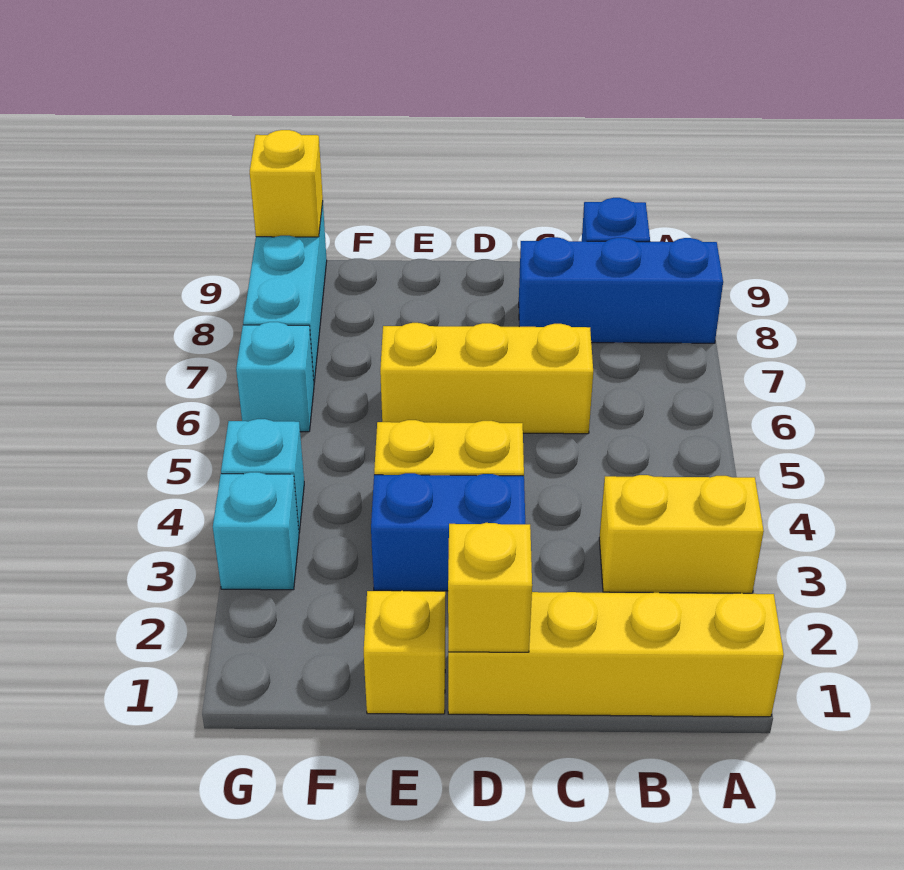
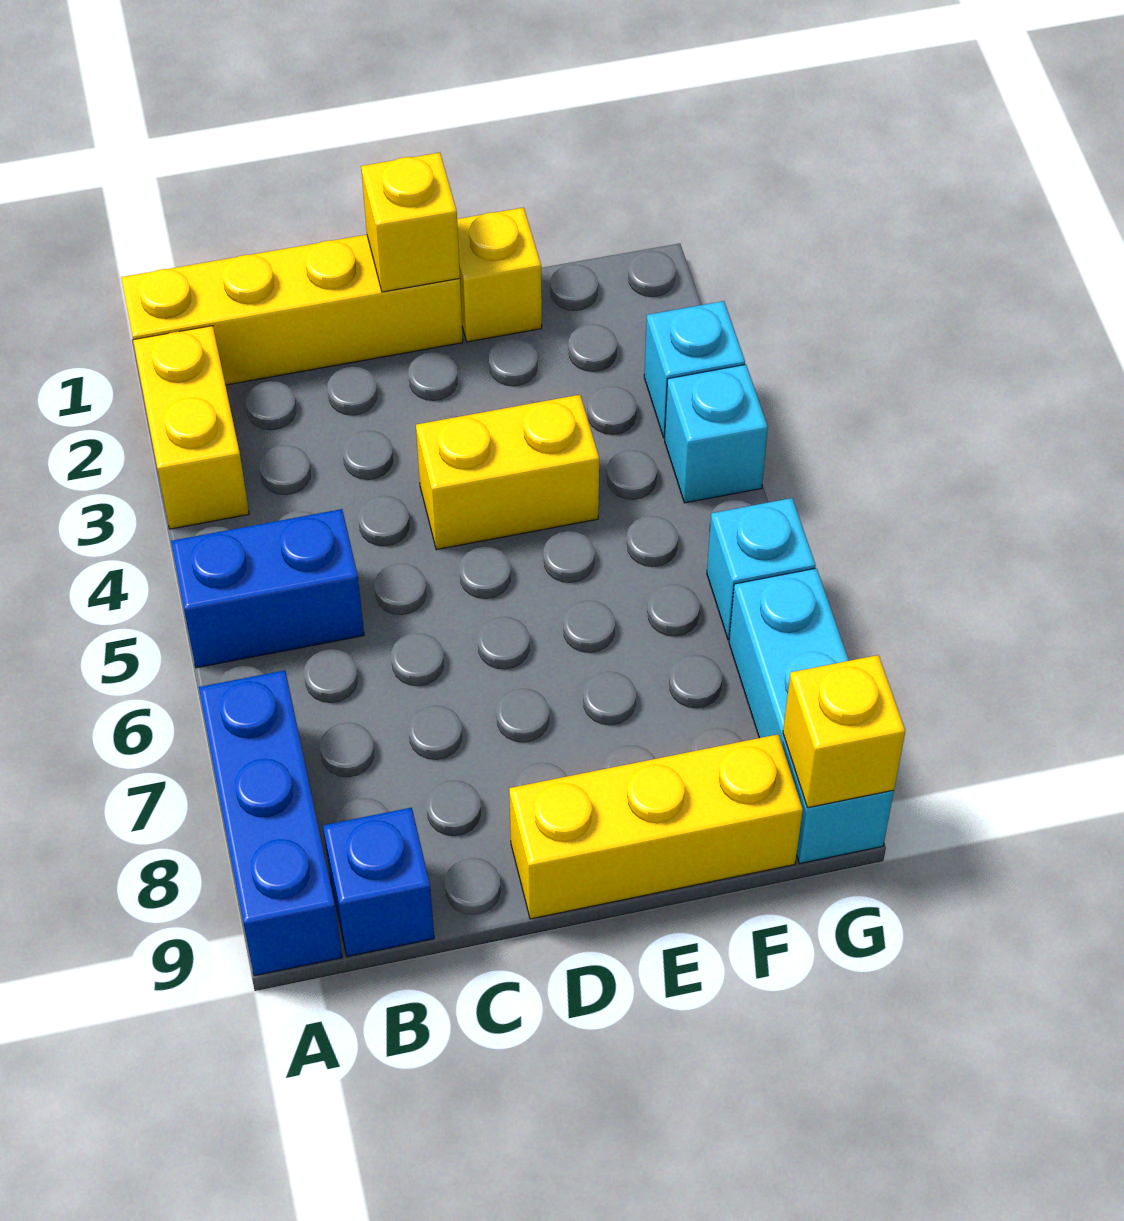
yellow 1x2 brick [599,475,764,593] -> yellow 1x2 brick turned to [133,326,249,529]
blue 1x3 brick [519,237,723,343] -> blue 1x3 brick turned to [199,670,342,976]
yellow 1x3 brick [380,323,593,434] -> yellow 1x3 brick moved to [509,734,803,919]
blue 1x2 brick [371,473,525,591] -> blue 1x2 brick moved to [171,509,364,668]

